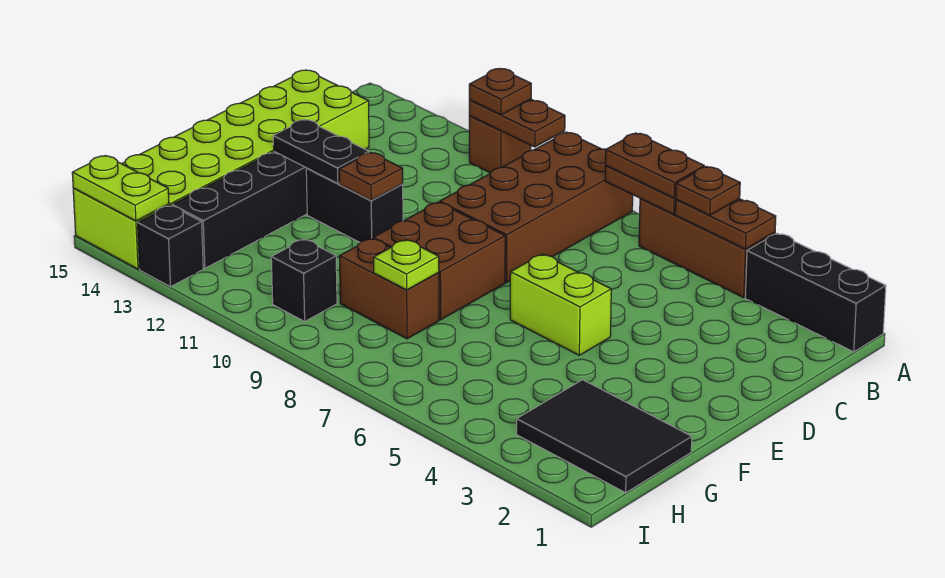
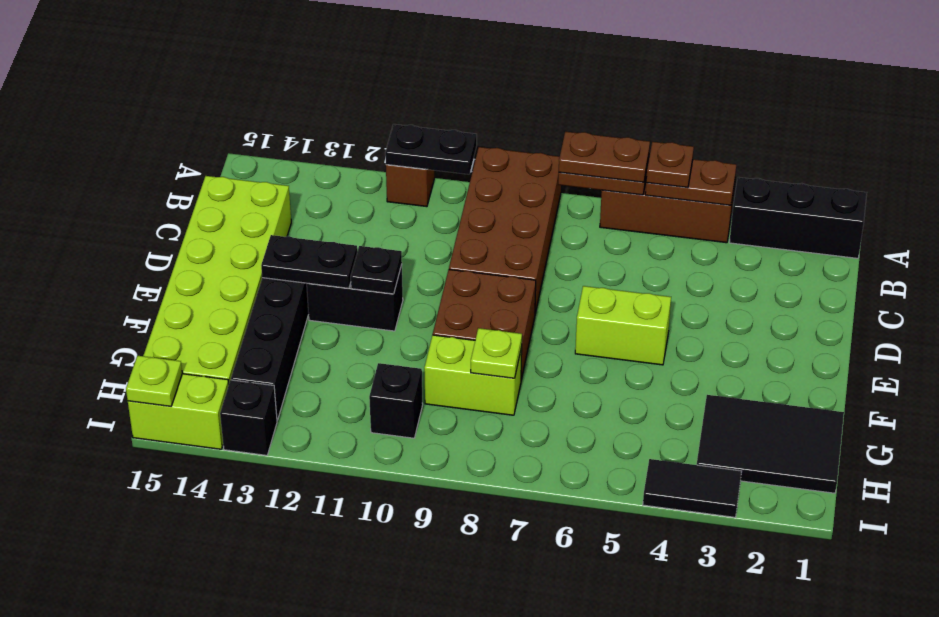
brown 1x2 plate [469,99,565,147] -> black 1x2 plate [385,124,477,174]
brown 1x1 plate [469,68,531,115] -> none
brown 1x1 plate [339,152,403,200] -> black 1x1 plate [351,246,402,294]
brown 1x2 brick [339,238,439,339] -> lime 1x2 brick [424,335,522,415]
none -> black 1x2 tile [643,459,742,517]
lime 1x2 plate [72,156,169,221] -> lime 1x1 plate [126,356,182,406]

